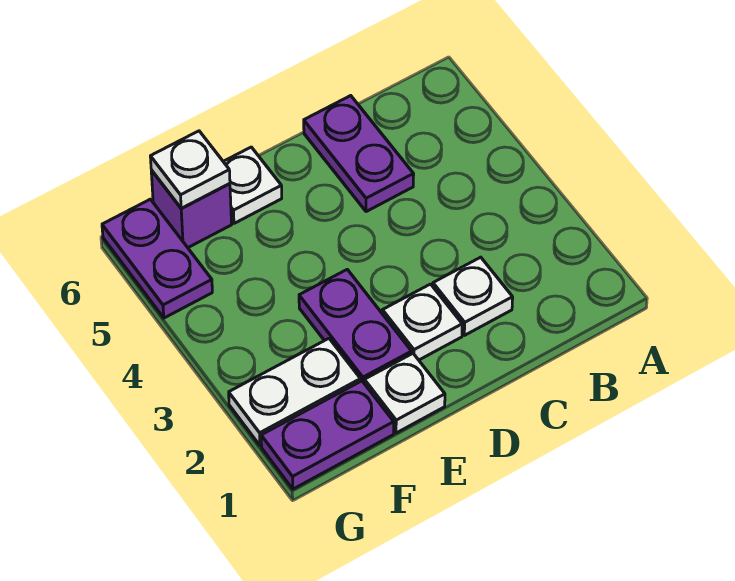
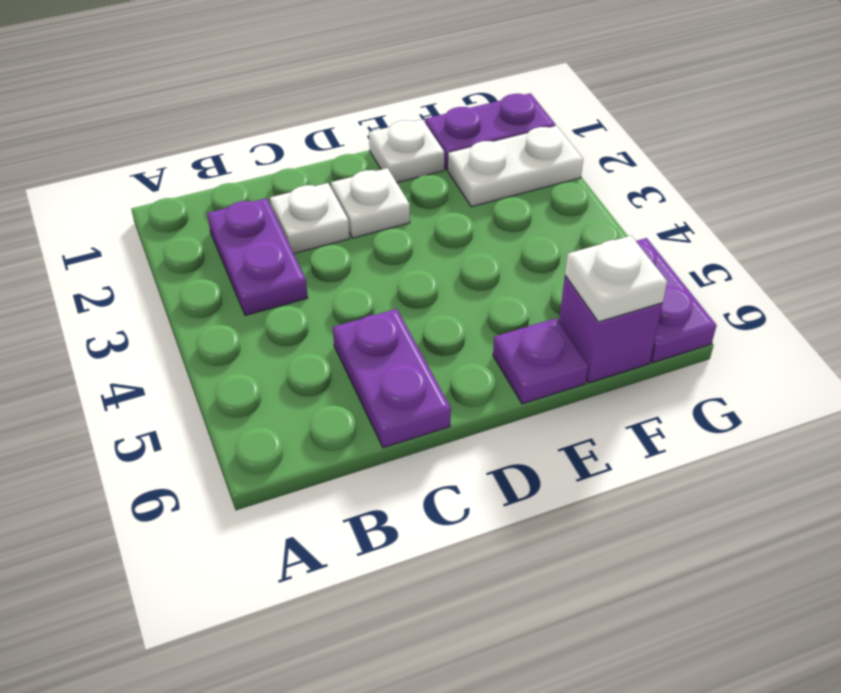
purple 1x2 plate [299,270,412,384] -> purple 1x2 plate moved to [207,198,308,315]
white 1x1 plate [223,147,282,223] -> purple 1x1 plate [493,318,588,404]

